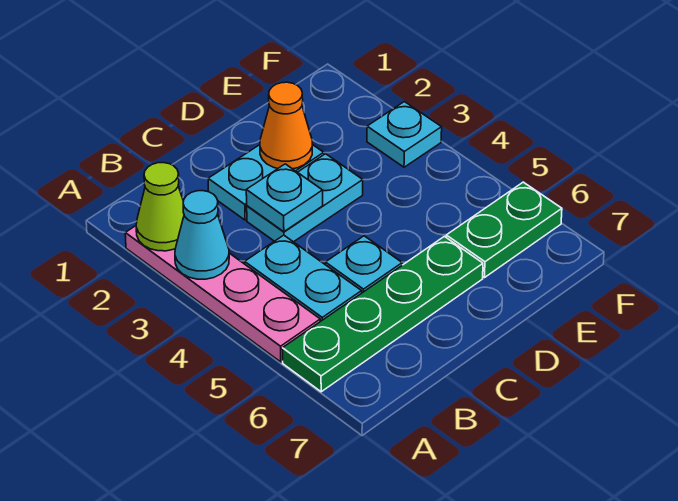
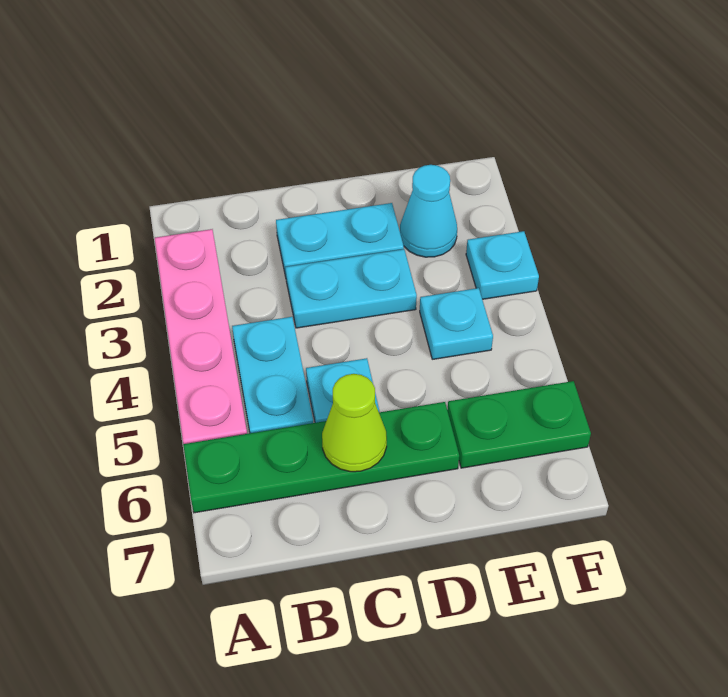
lime 1x1 cone [136,163,184,251] -> lime 1x1 cone moved to [322,374,387,472]
cyan 1x1 cone [175,191,229,279] -> cyan 1x1 cone moved to [400,165,457,257]
cyan 1x1 plate [246,164,323,232] -> cyan 1x1 plate moved to [420,288,493,359]
orange 1x1 cone [260,82,312,169] -> none

